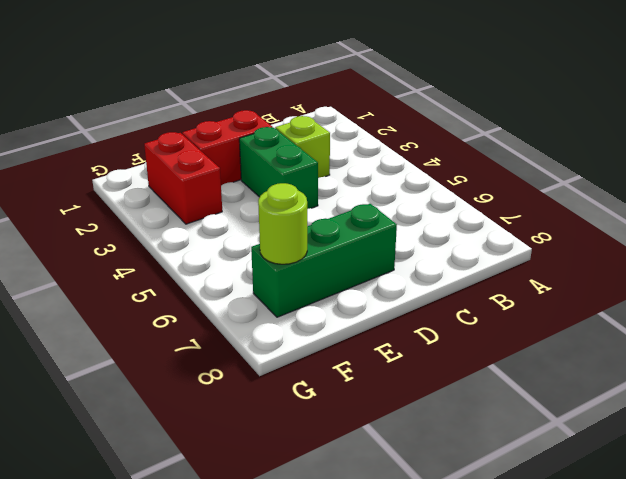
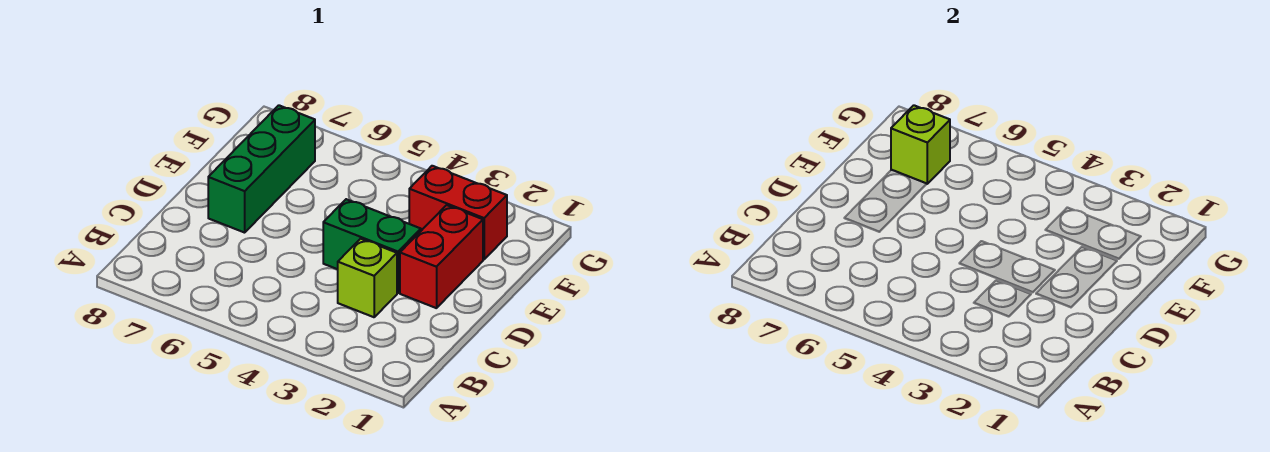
lime 1x1 round brick [258,183,307,264] -> lime 1x1 brick [891,105,950,184]

